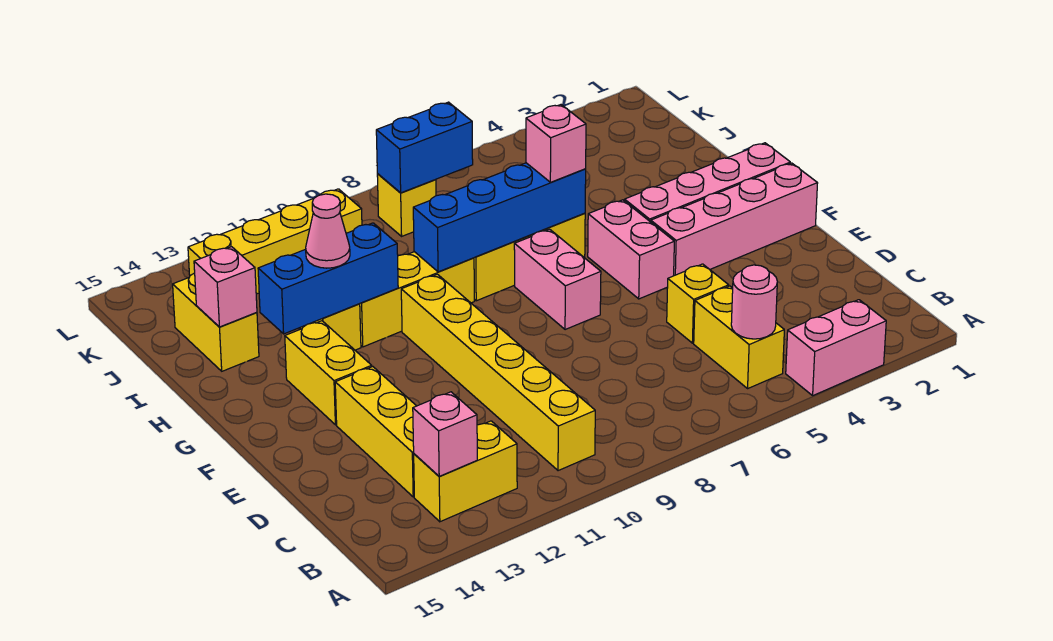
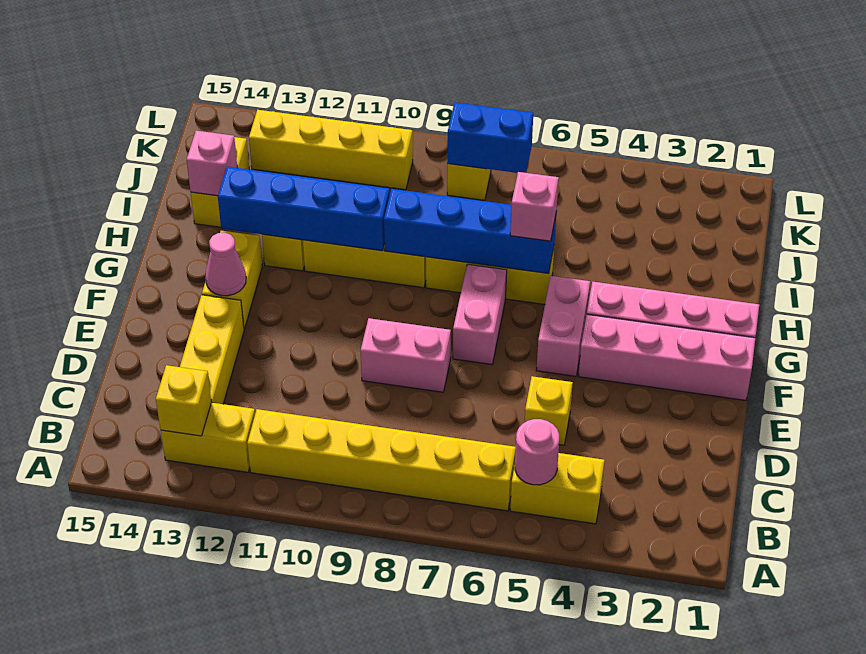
pink 1x2 brick [786,300,886,395] -> pink 1x2 brick moved to [361,318,451,392]
yellow 1x2 brick [694,286,784,388] -> yellow 1x2 brick turned to [510,453,604,524]
yellow 1x6 brick [401,274,595,471] -> yellow 1x6 brick turned to [247,409,516,511]
pink 1x1 brick [413,392,477,476] -> yellow 1x1 brick [156,365,211,436]
blue 1x3 brick [258,223,398,334] -> blue 1x4 brick [218,167,390,251]
pink 1x1 cone [306,194,350,268] -> pink 1x1 cone moved to [205,233,246,296]

